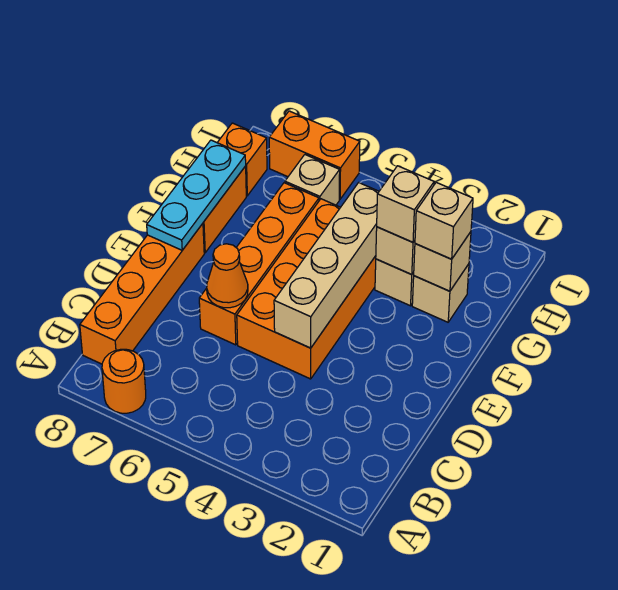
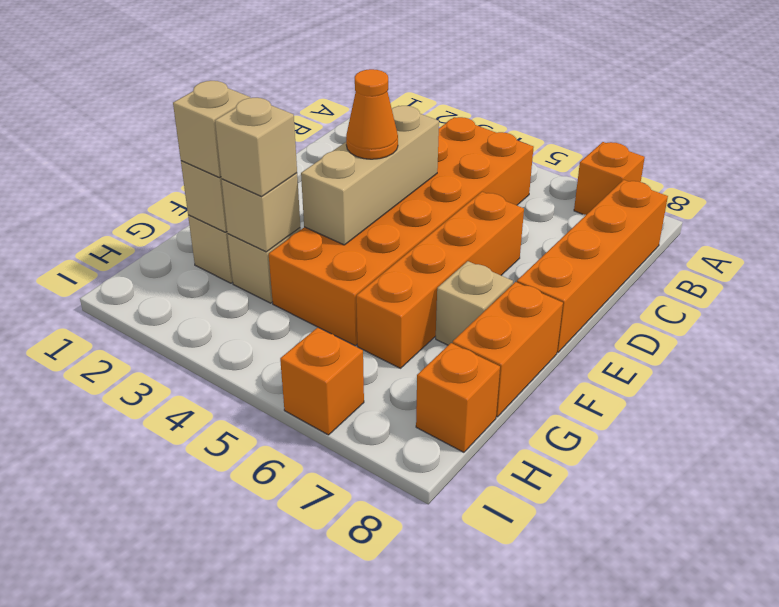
orange 1x1 round brick [102,349,146,413] -> orange 1x1 brick [574,142,645,215]
orange 2x4 brick [237,199,376,379] -> orange 2x6 brick [269,117,534,346]
tan 1x4 brick [274,183,379,348] -> tan 1x3 brick [301,106,439,245]
orange 1x1 cone [207,244,248,308] -> orange 1x1 cone moved to [346,69,398,159]
cyan 1x3 plate [147,140,246,250] -> none
tan 1x1 brick [285,155,340,205] -> tan 1x1 brick moved to [436,261,513,345]
orange 1x2 brick [269,111,360,199] -> orange 1x1 brick [280,327,364,435]

